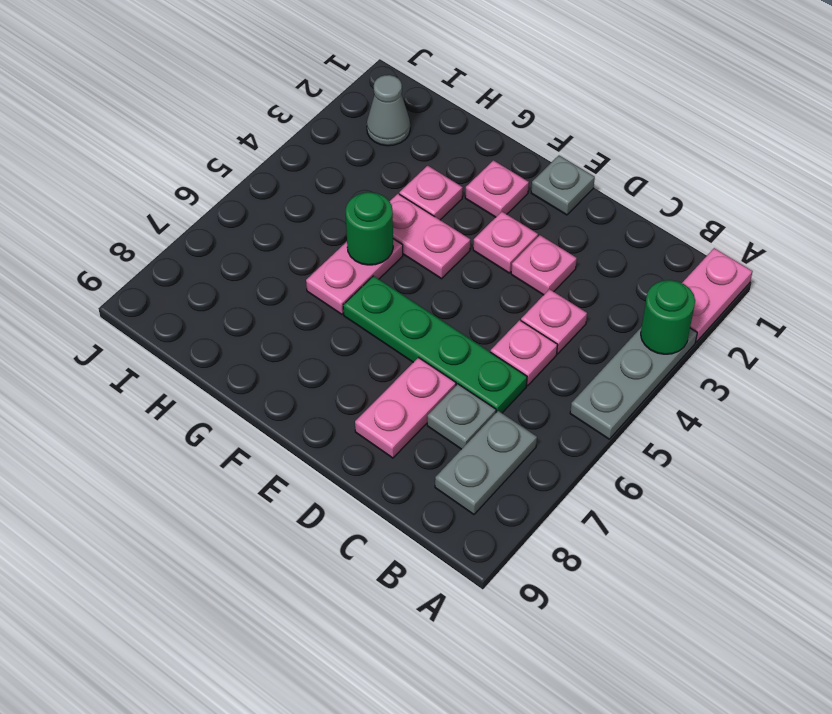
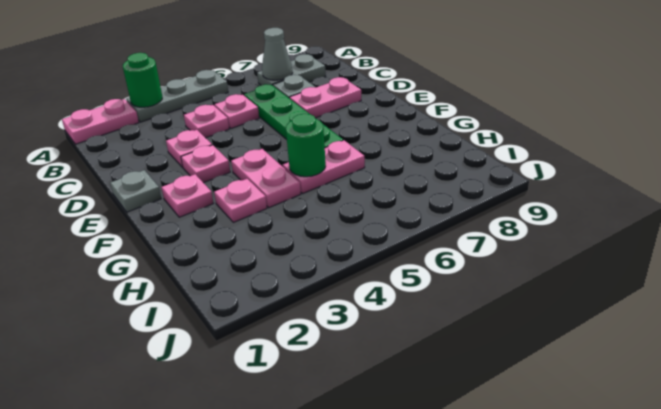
grey 1x1 cone [367,75,410,146] -> grey 1x1 cone moved to [262,28,293,80]

